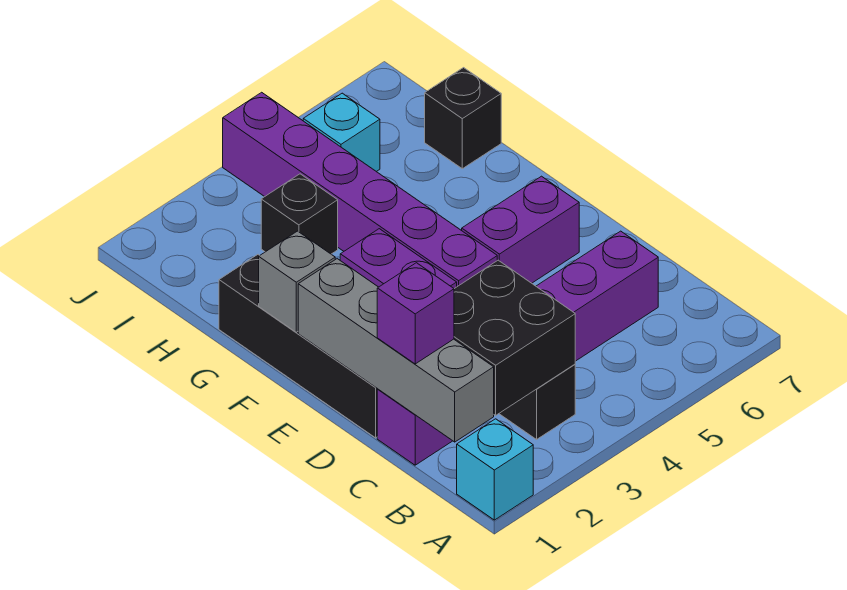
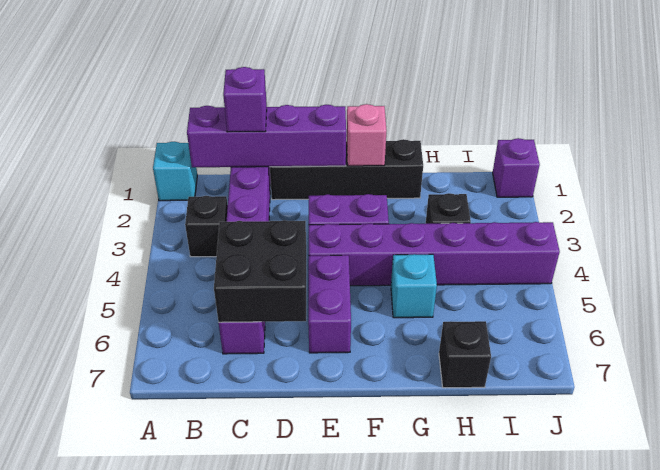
grey 1x4 brick [298,259,494,442] -> purple 1x4 brick [187,105,346,167]
black 2x2 brick [454,260,575,415] -> black 2x2 brick moved to [214,220,306,322]
grey 1x1 brick [259,231,335,332] -> pink 1x1 brick [347,104,386,166]
cyan 1x1 brick [303,93,380,172] -> cyan 1x1 brick moved to [391,254,437,318]
none -> purple 1x1 brick [493,138,540,197]

